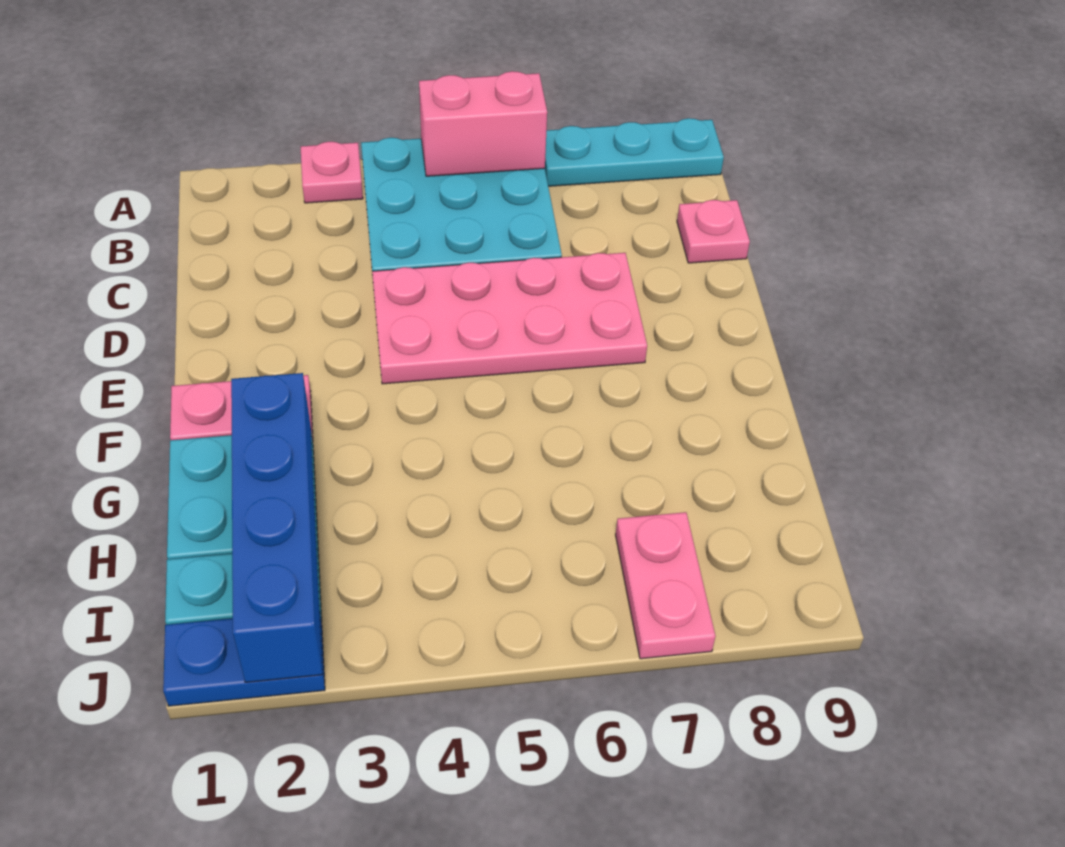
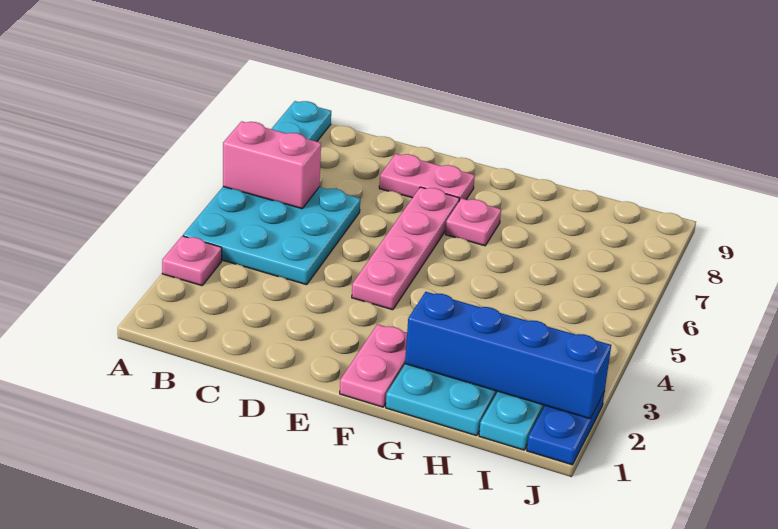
pink 1x2 brick [419,71,547,176] -> pink 1x2 brick turned to [223,121,321,209]
pink 1x1 plate [677,200,750,263] -> pink 1x1 plate moved to [445,198,501,246]
pink 2x4 plate [372,253,647,384] -> pink 1x4 plate [352,187,459,310]
pink 1x2 plate [616,512,716,659] -> pink 1x2 plate moved to [379,154,475,201]

